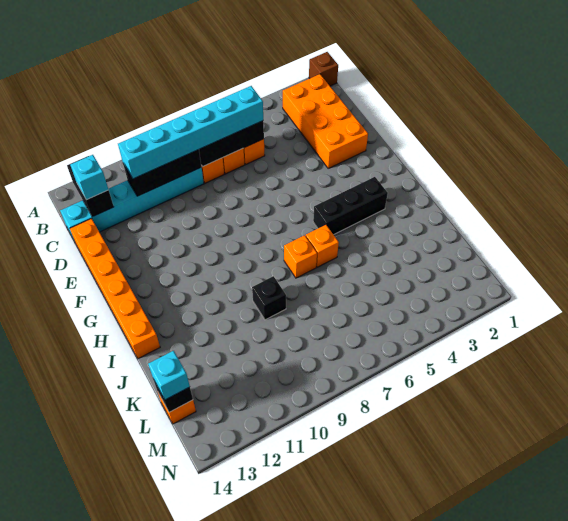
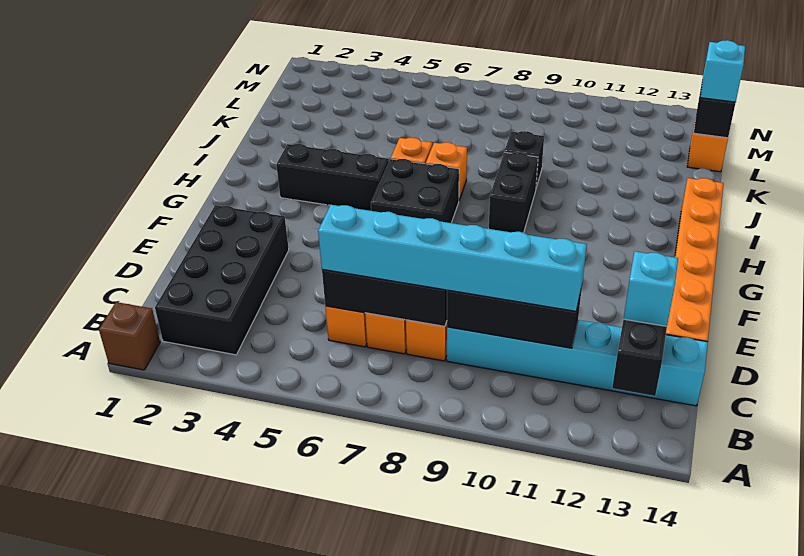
orange 2x4 brick [283,74,368,168] -> black 2x4 brick [155,205,289,355]
none -> black 2x2 brick [371,159,459,223]
none -> black 1x2 brick [489,152,538,233]

